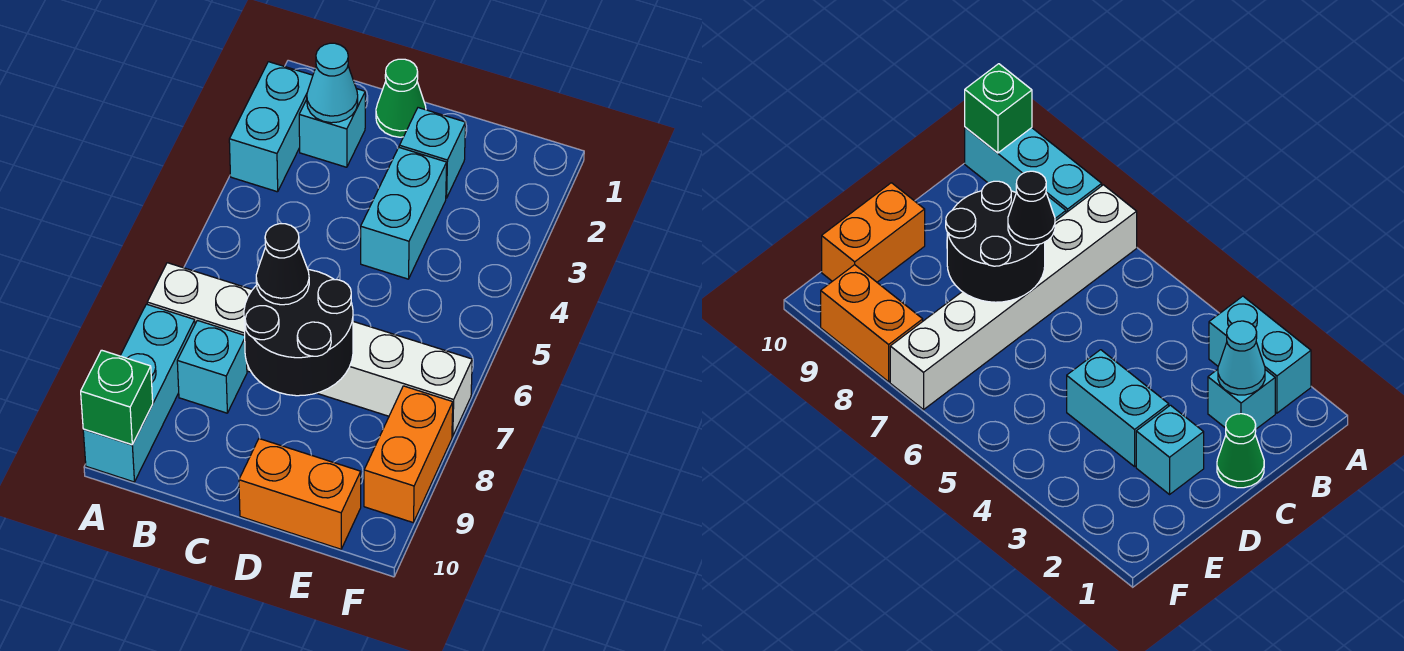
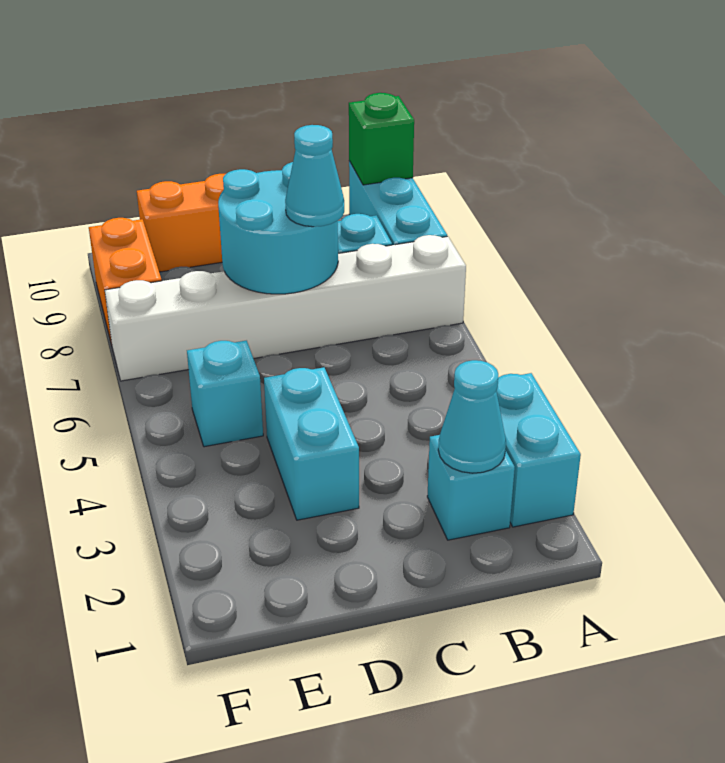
green 1x1 cone [376,59,426,137] -> none
black 2x2 round brick [244,270,353,396] -> cyan 2x2 round brick [218,162,338,294]
black 1x1 cone [256,224,309,305] -> cyan 1x1 cone [285,125,344,227]
cyan 1x1 brick [399,108,466,198] -> cyan 1x1 brick moved to [187,341,263,447]

